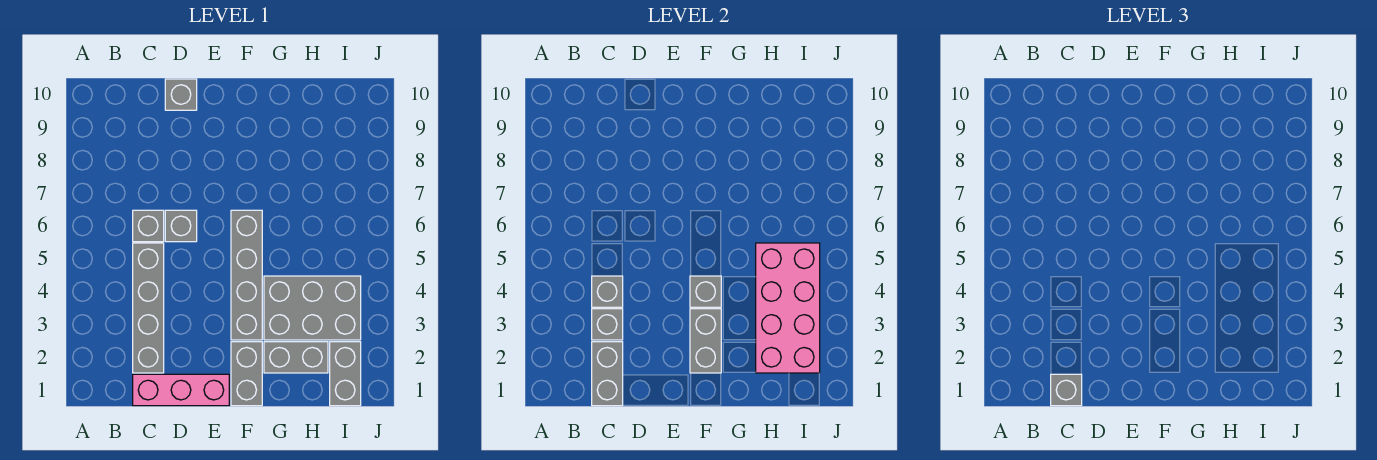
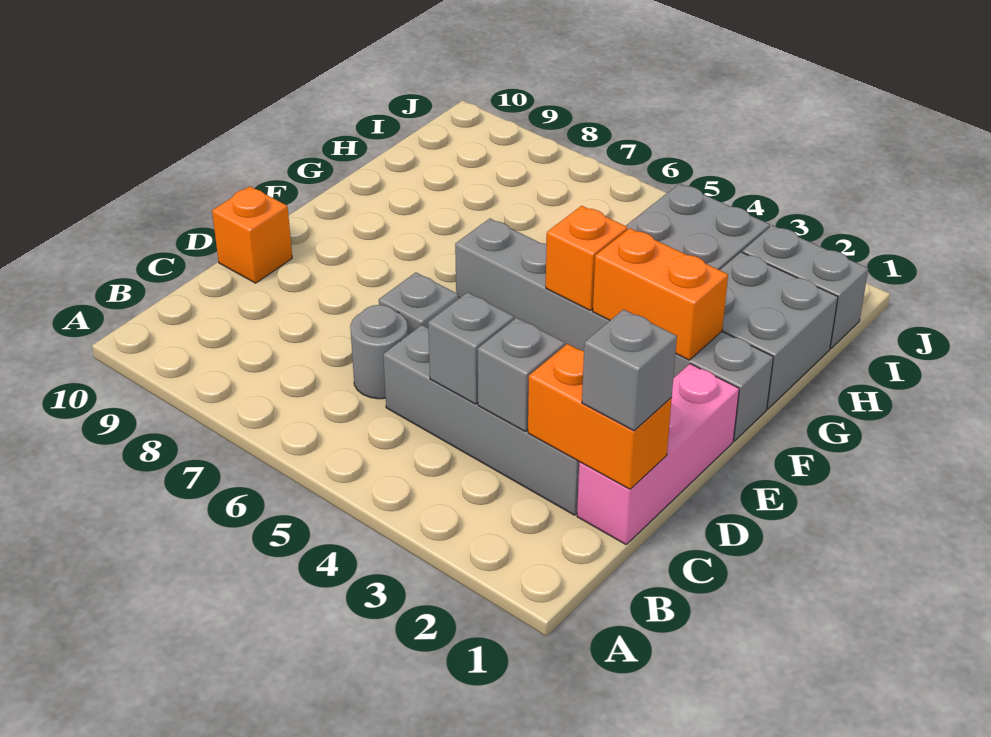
grey 1x2 brick [592,342,623,406] -> orange 1x2 brick [528,344,672,489]
grey 1x1 brick [133,210,164,242] -> grey 1x1 round brick [350,305,408,399]
grey 1x1 brick [165,79,197,110] -> orange 1x1 brick [212,186,292,283]
grey 1x2 brick [690,309,721,373] -> orange 1x2 brick [593,228,728,360]
grey 1x1 brick [690,276,721,307] -> orange 1x1 brick [546,206,627,310]
grey 1x2 brick [264,342,328,373] -> grey 2x2 brick [720,252,838,409]
pink 2x4 brick [756,243,820,373] -> none

